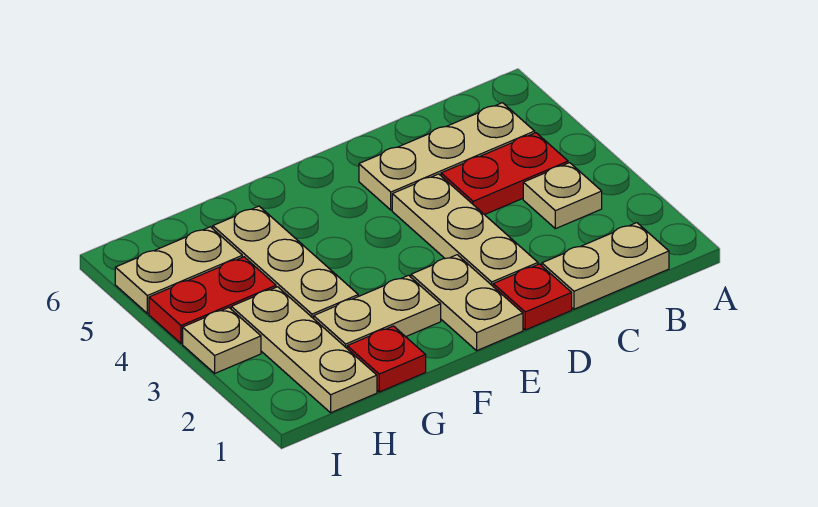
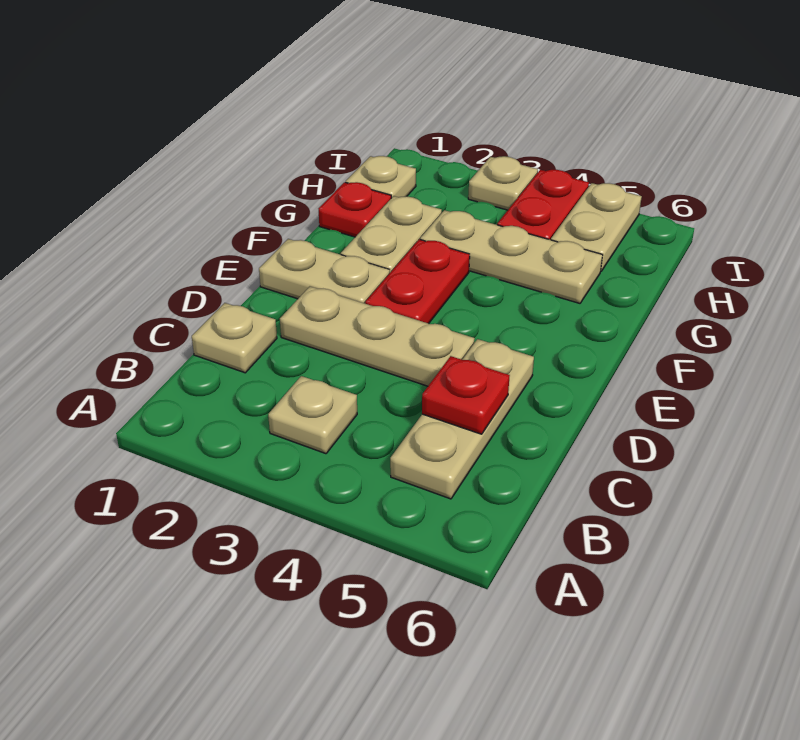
tan 1x2 plate [542,223,669,309] -> tan 1x1 plate [192,303,277,373]
red 1x2 plate [441,133,568,215] -> red 1x2 plate moved to [365,239,470,324]
red 1x1 plate [493,264,572,330] -> red 1x1 plate moved to [422,356,510,434]
tan 1x3 plate [231,287,377,413] -> tan 1x1 plate [346,156,416,198]

